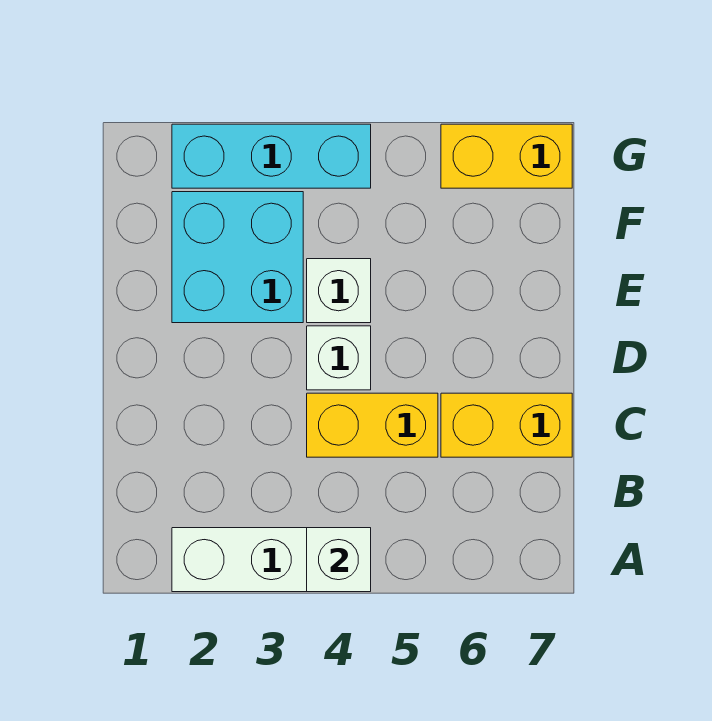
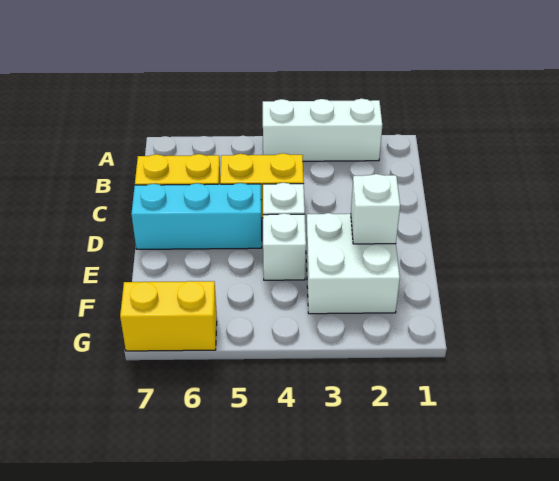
white 1x1 brick [307,528,371,592] -> white 1x1 brick moved to [351,174,400,244]
cyan 2x2 brick [172,192,303,323] -> white 2x2 brick [306,213,400,314]
cyan 1x3 brick [172,124,371,188] -> cyan 1x3 brick moved to [131,183,262,249]

